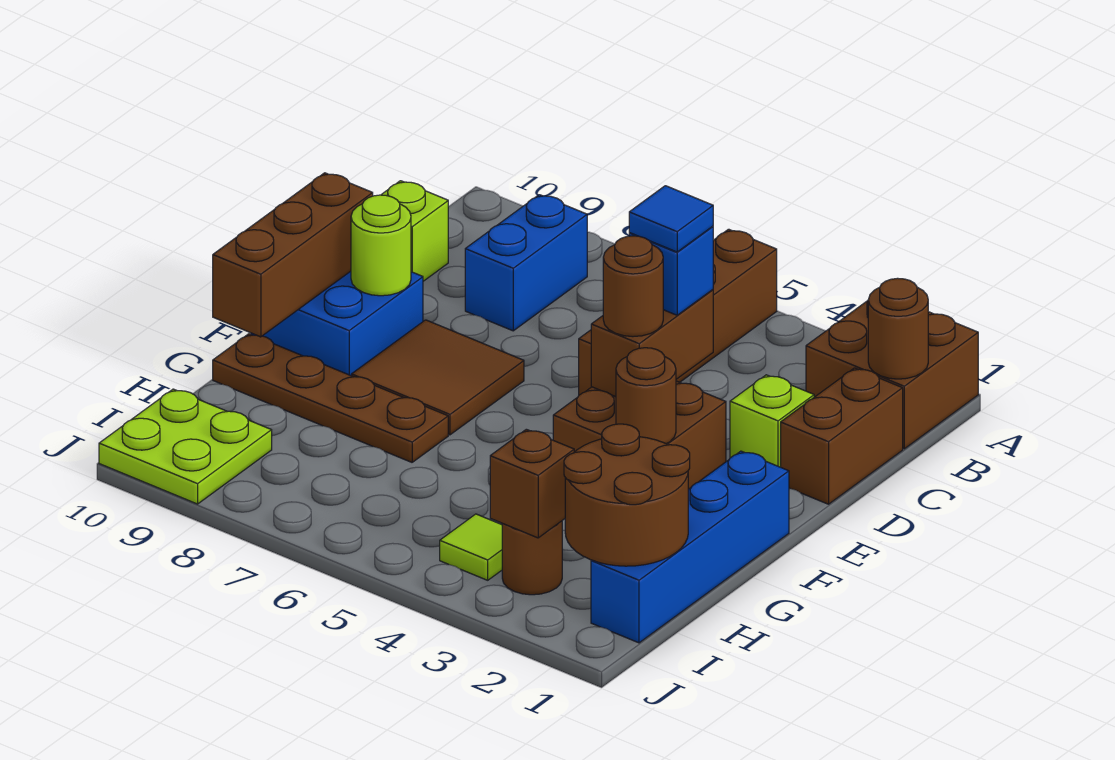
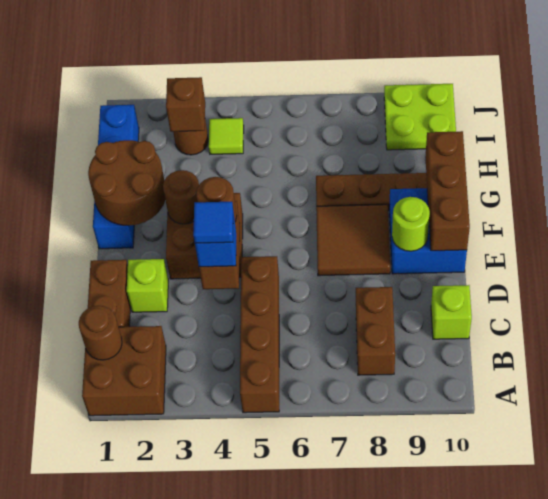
blue 1x2 brick [465,195,587,331] -> brown 1x2 brick [356,287,395,375]
brown 2x2 round brick [564,424,690,566] -> brown 2x2 round brick moved to [88,140,165,225]

